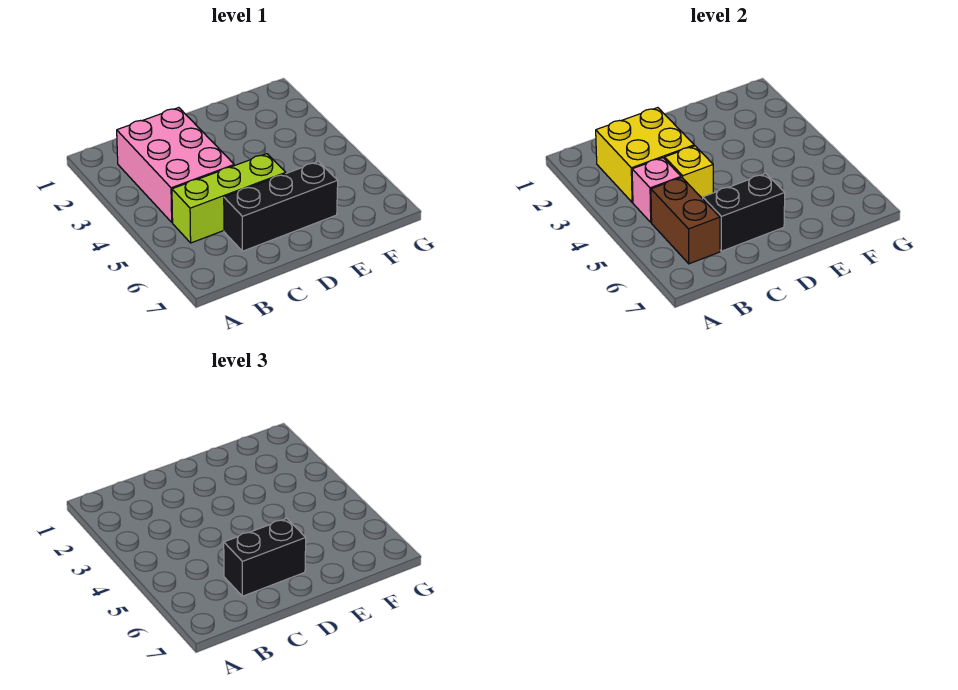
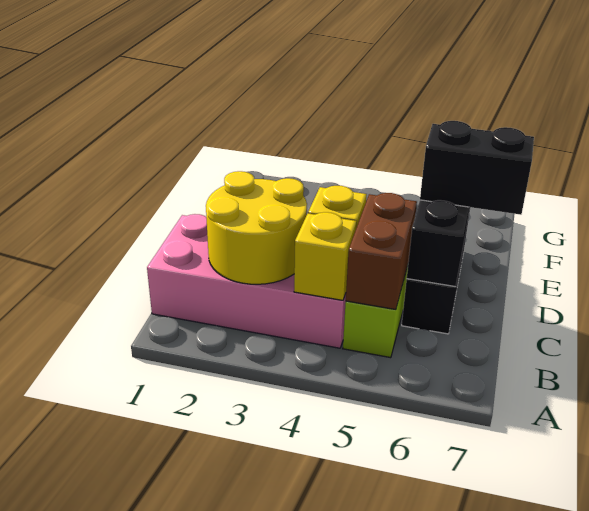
pink 2x3 brick [117,108,234,222] -> pink 2x4 brick [147,214,346,348]
yellow 2x2 brick [596,108,694,202] -> yellow 2x2 round brick [206,171,307,284]
pink 1x1 brick [632,158,681,222] -> yellow 1x1 brick [294,212,356,300]
brown 1x2 brick [651,178,720,264] -> brown 1x2 brick turned to [346,193,417,309]
black 1x2 brick [224,518,306,596] -> black 1x2 brick turned to [420,121,534,215]

